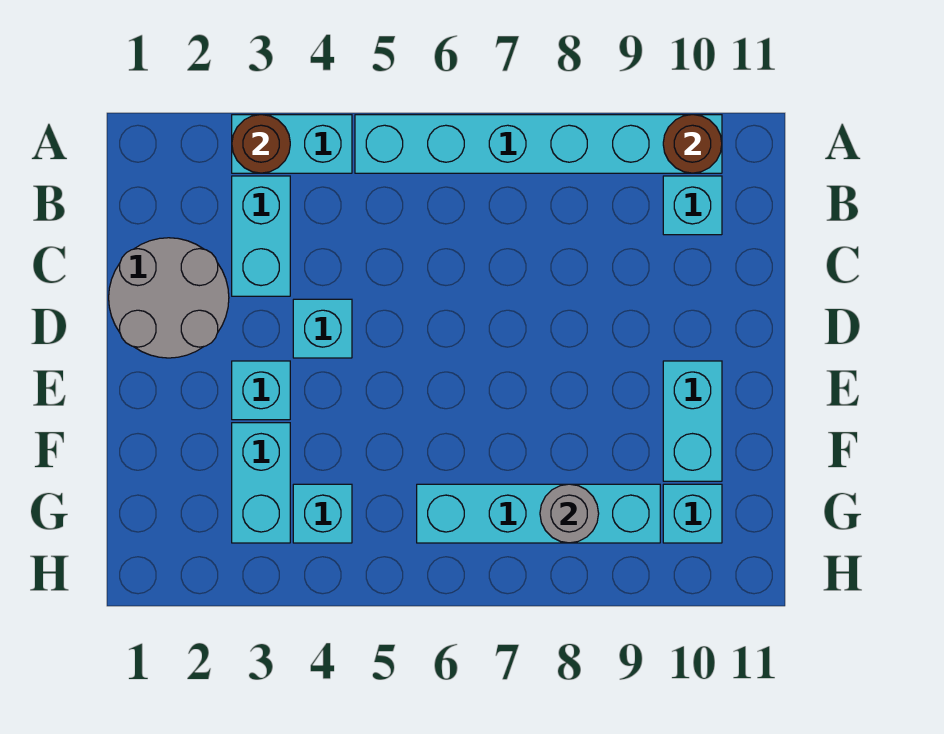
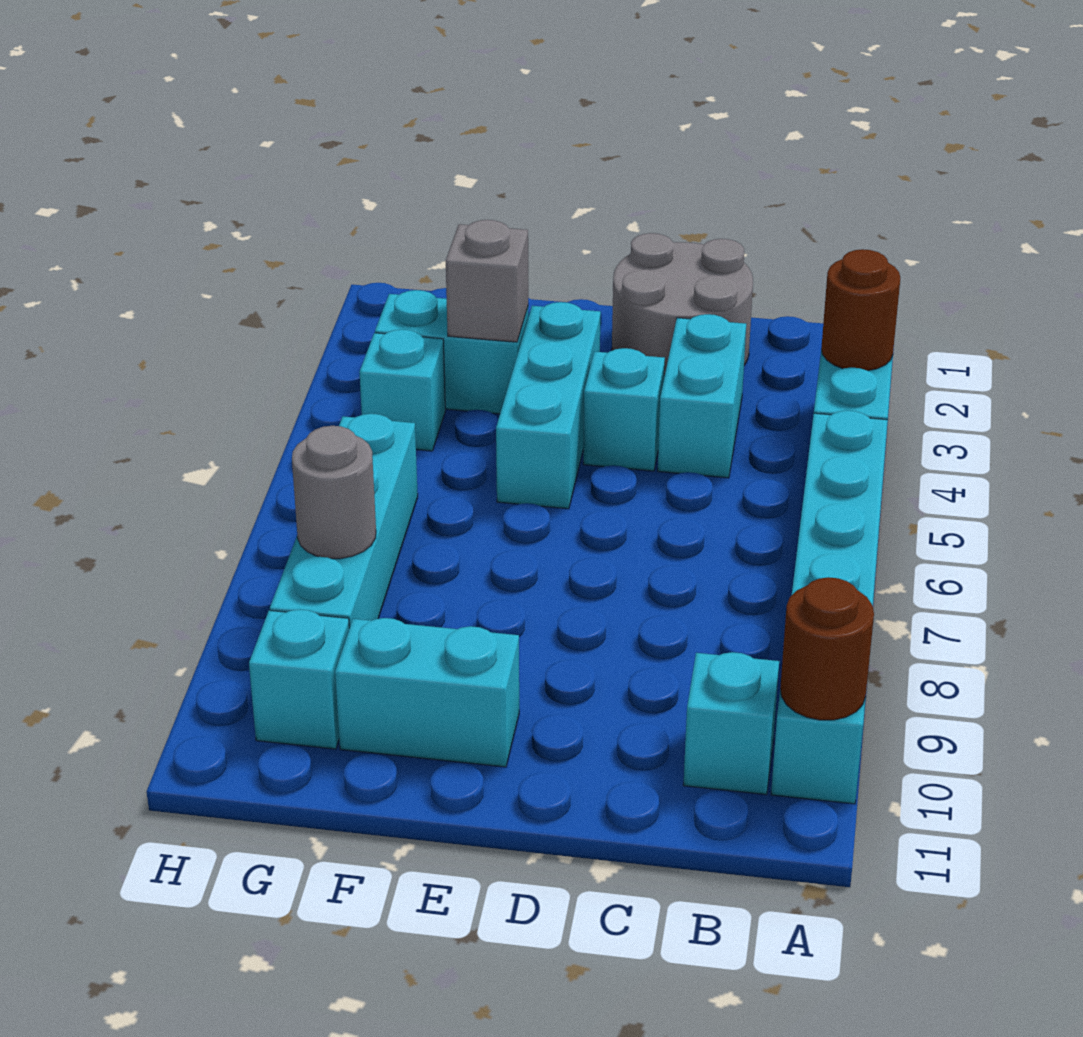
cyan 1x2 brick [232,176,290,296] -> cyan 1x2 brick turned to [658,314,746,478]
cyan 1x1 brick [232,361,290,420] -> cyan 1x3 brick [496,302,601,509]
none -> grey 1x1 brick [446,220,528,342]

